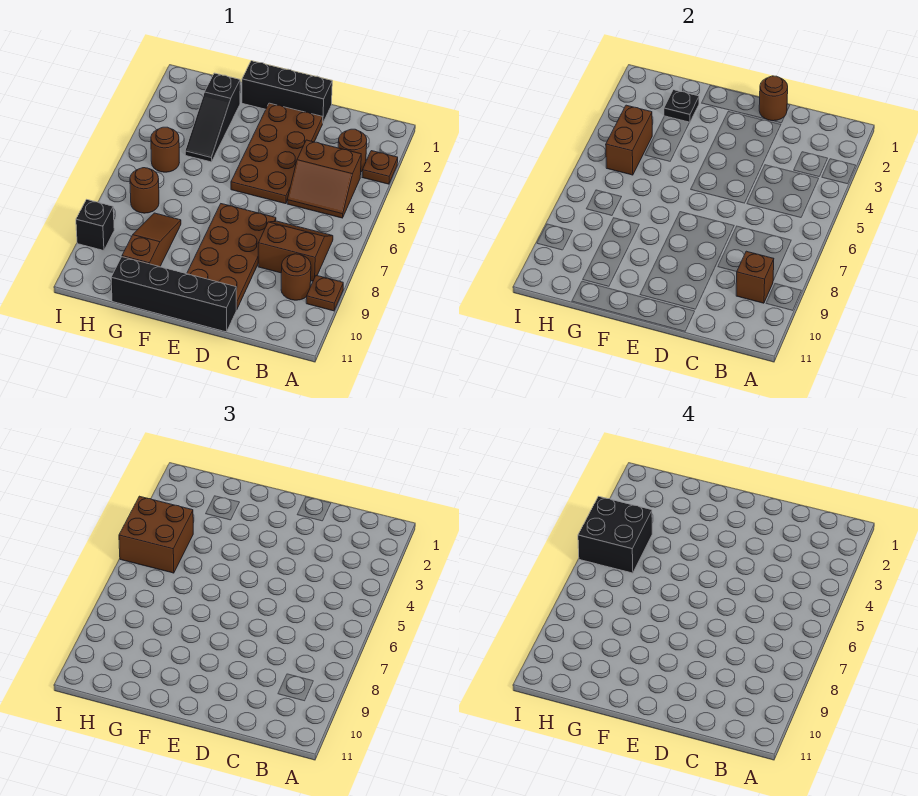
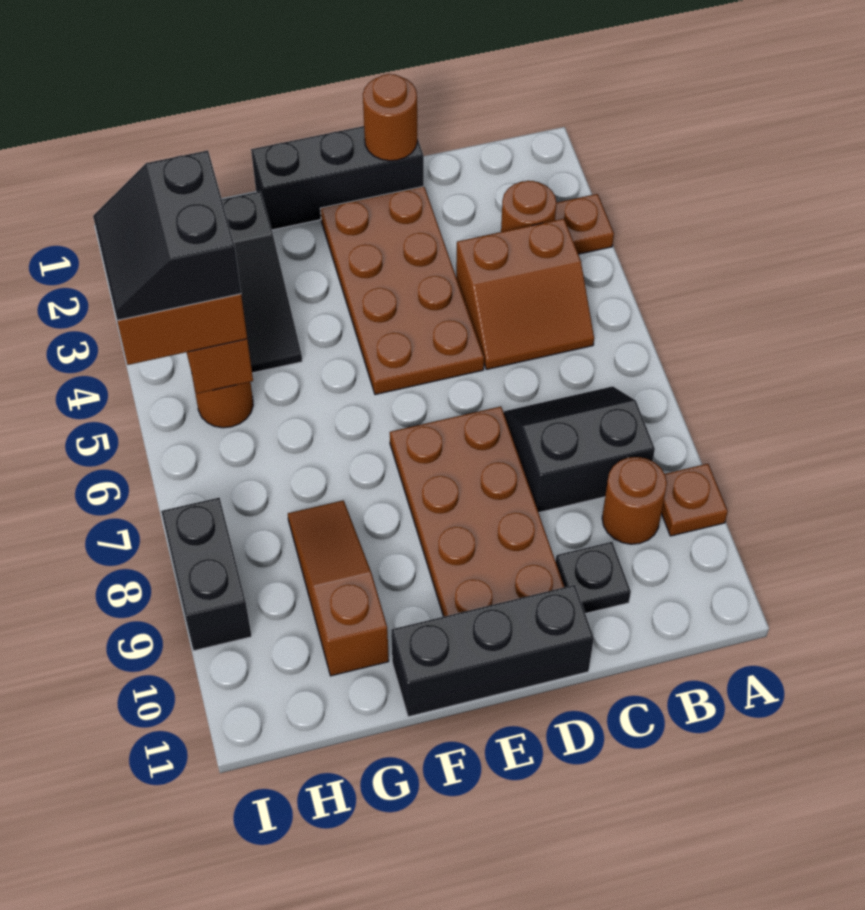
brown 2x2 slope [258,221,333,281] -> black 2x2 slope [504,386,655,513]
brown 1x1 brick [736,251,774,303] -> none
black 1x4 brick [111,257,236,332] -> black 1x3 brick [391,585,594,717]
black 1x1 plate [664,90,699,122] -> black 1x1 plate moved to [556,542,631,614]
black 2x2 brick [578,496,652,573] -> black 2x2 slope [93,150,241,320]
brown 1x1 round brick [130,168,159,213] -> none
black 1x1 brick [76,199,114,251] -> black 1x2 brick [161,498,252,651]

